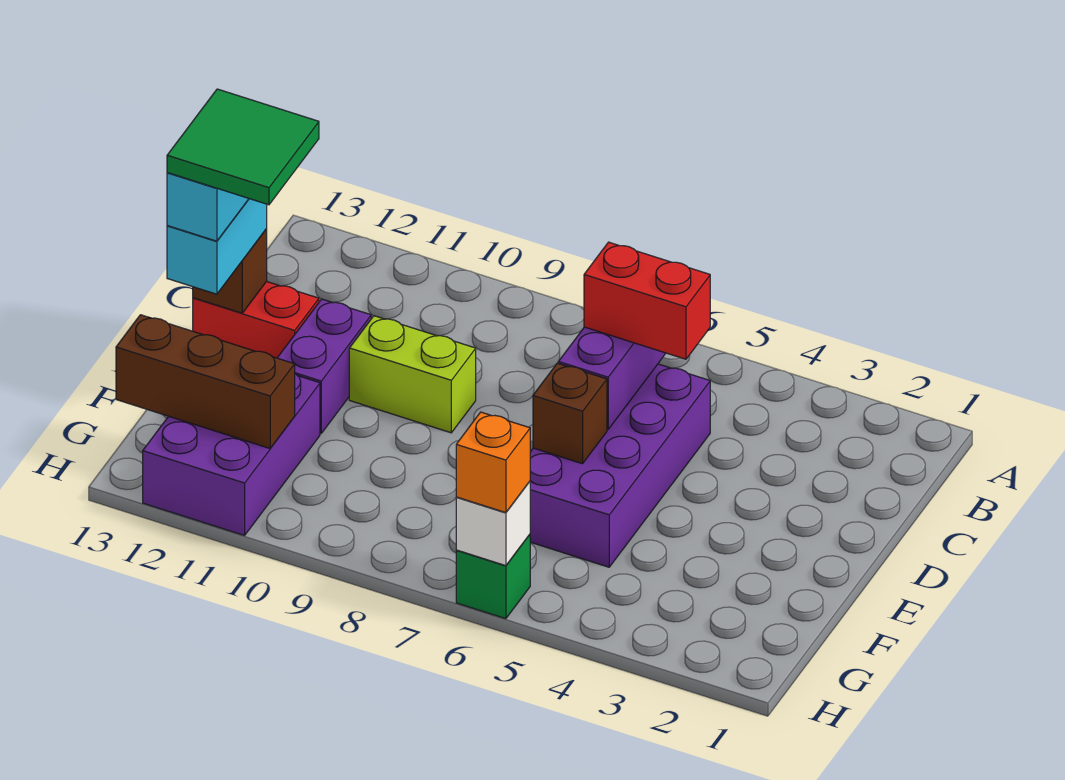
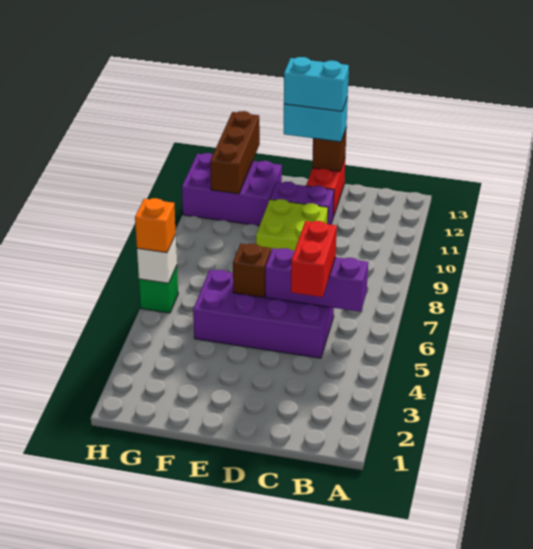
lime 1x2 brick [349,316,476,433] -> lime 2x2 brick [256,199,328,251]
green 2x2 tile [167,89,319,205] -> none

